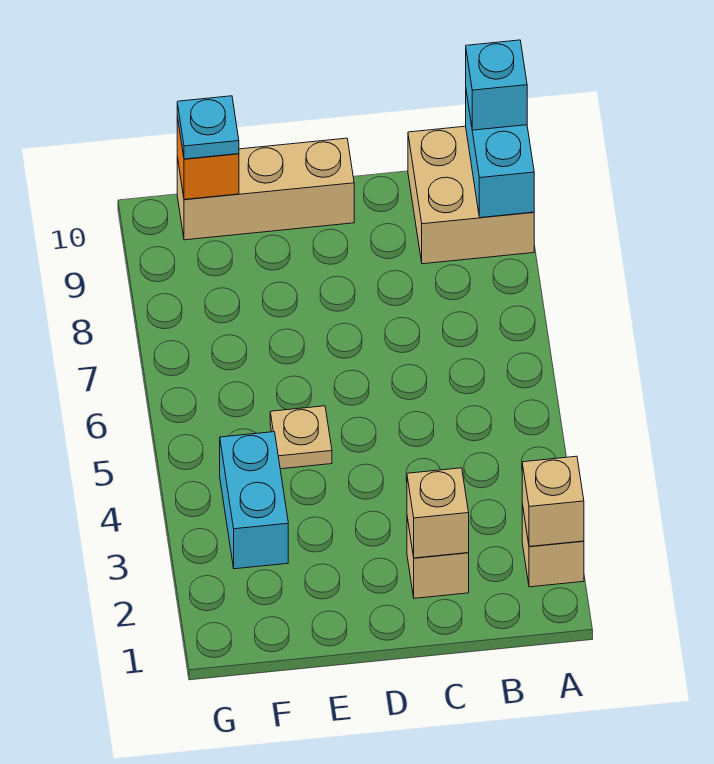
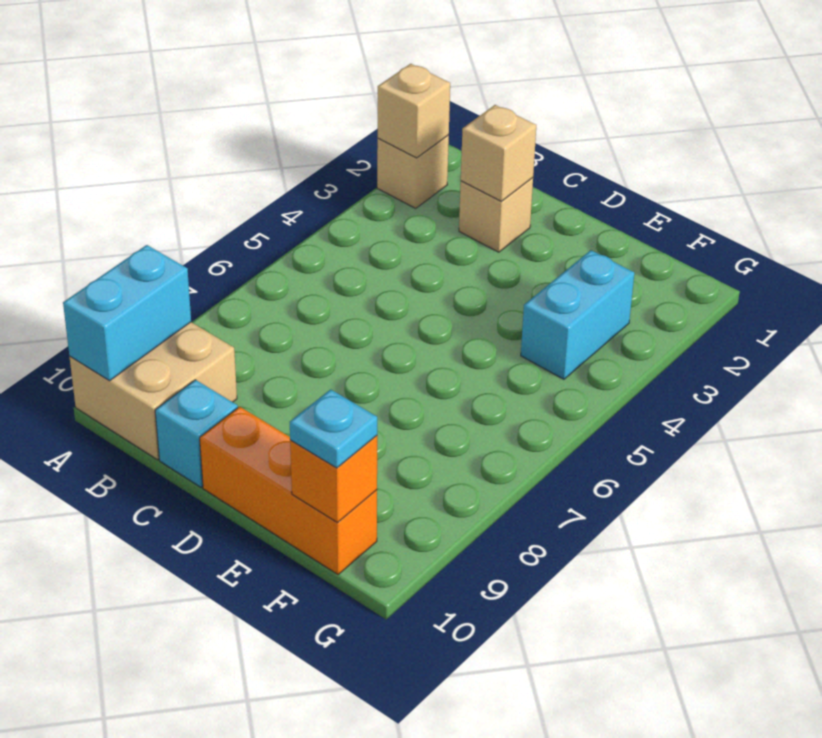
cyan 1x1 brick [466,40,527,130] -> cyan 1x1 brick moved to [155,380,238,487]
tan 1x3 brick [177,138,354,240] -> orange 1x3 brick [200,407,377,574]
tan 1x1 plate [270,406,332,469] -> none

